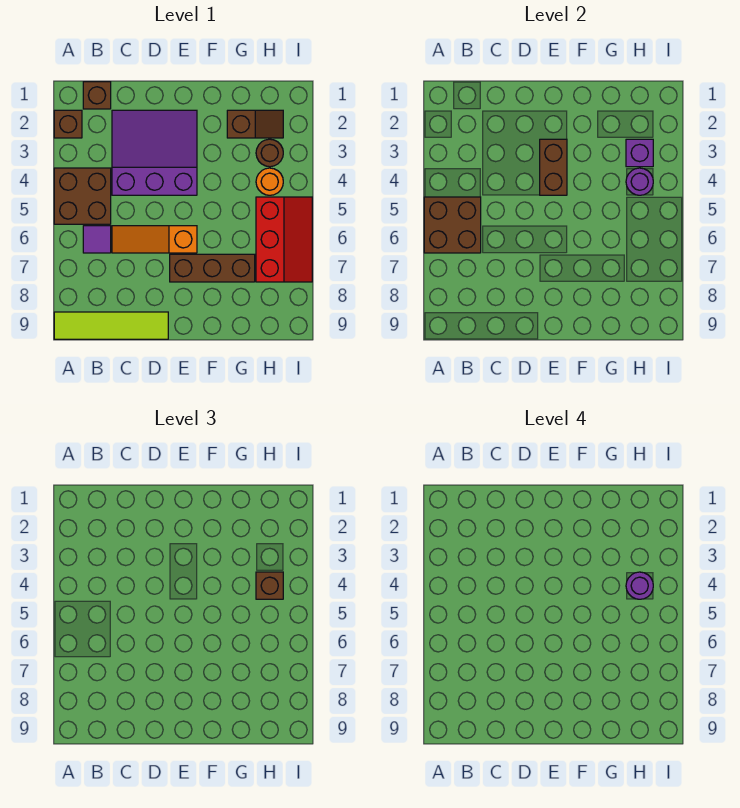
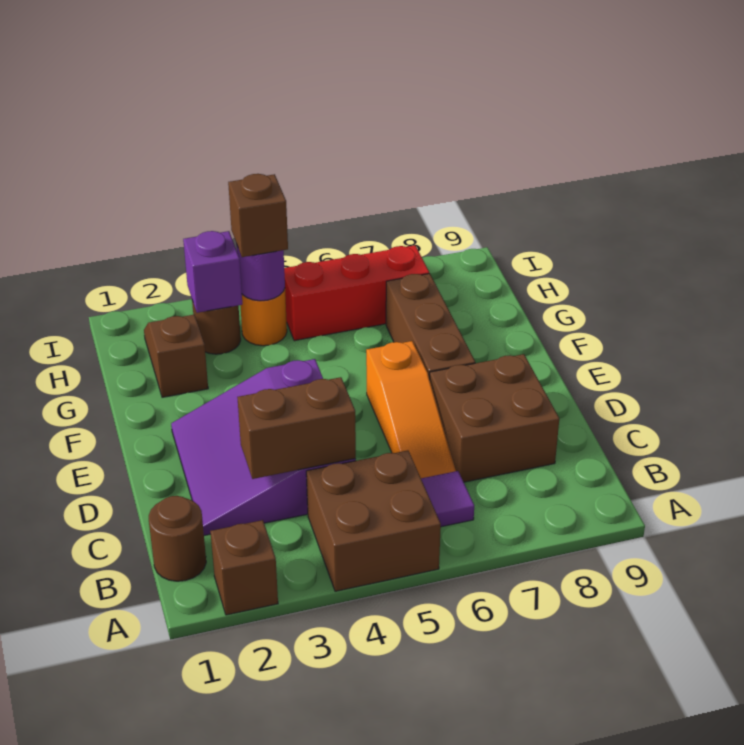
brown 2x2 brick [424,197,481,253] -> brown 2x2 brick moved to [430,354,559,482]
lime 1x4 tile [54,312,168,339] -> none
brown 1x1 brick [83,82,111,109] -> brown 1x1 round brick [149,496,206,581]
brown 1x2 brick [540,139,567,195] -> brown 1x2 brick moved to [237,377,356,479]
purple 1x1 round brick [626,572,653,599] -> none

